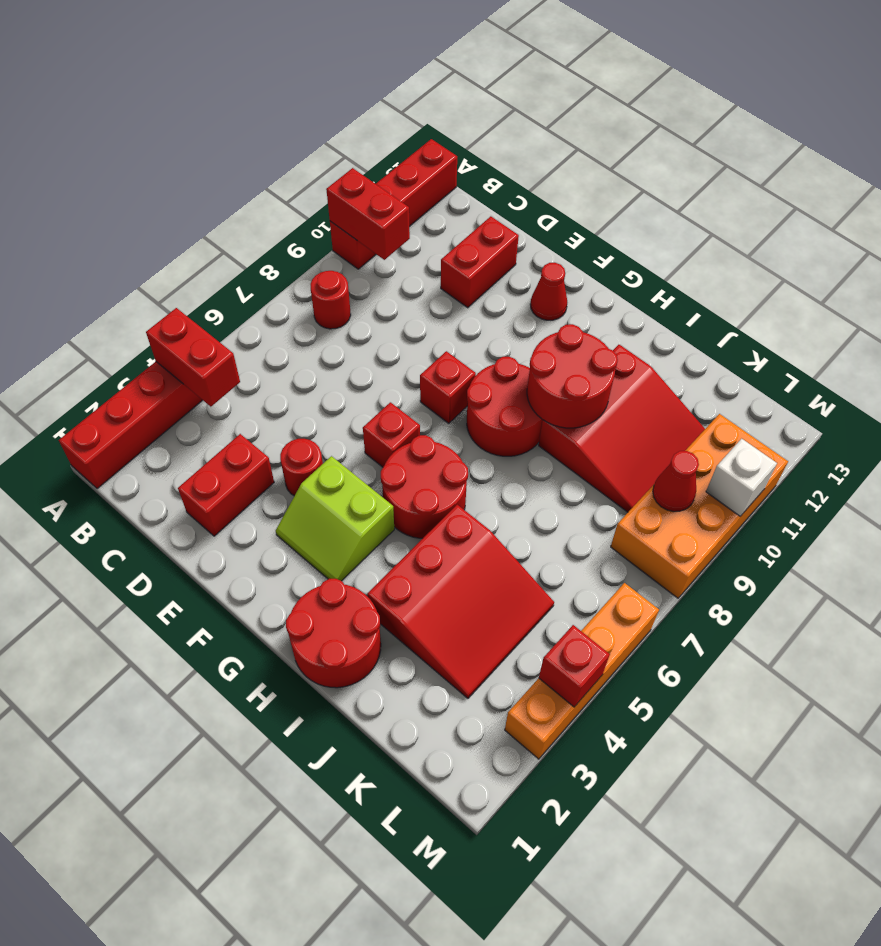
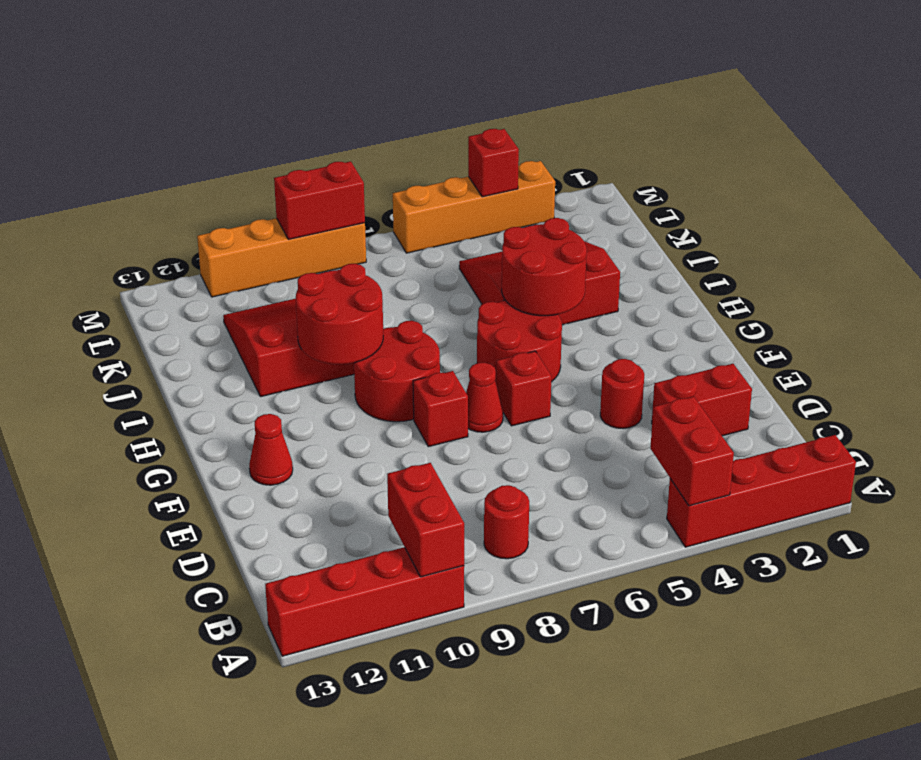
red 1x2 brick [441,216,519,308] -> red 1x2 brick moved to [274,161,365,239]
lime 2x2 slope [276,456,394,581] -> none
red 2x2 round brick [286,579,381,688] -> red 2x2 round brick moved to [502,218,587,316]
orange 2x4 brick [611,414,788,598] -> orange 1x4 brick [197,218,366,297]
red 1x1 cone [653,451,699,512] -> red 1x1 cone moved to [466,363,503,432]
white 1x1 brick [706,439,777,516] -> none

